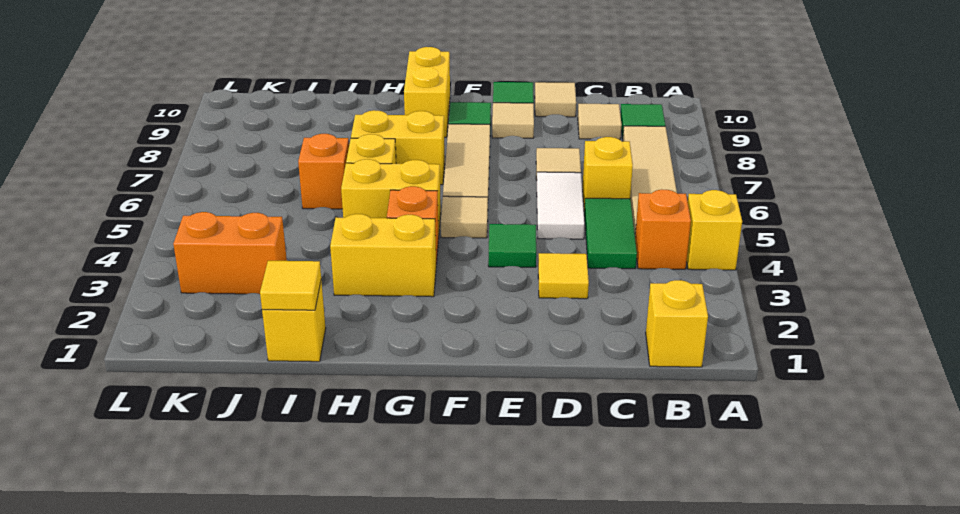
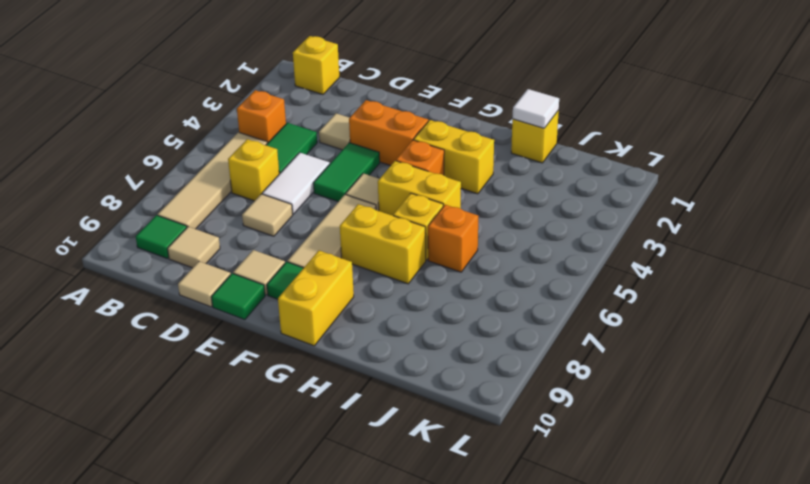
yellow 1x1 brick [687,190,742,270] -> none
yellow 1x1 tile [538,253,589,299] -> tan 1x1 tile [319,113,350,150]
green 1x1 tile [488,224,536,267] -> green 1x2 tile [313,143,380,202]
yellow 1x1 tile [260,261,321,310] -> white 1x1 tile [513,89,559,128]
orange 1x2 brick [173,212,287,294] -> orange 1x2 brick moved to [349,100,428,166]

